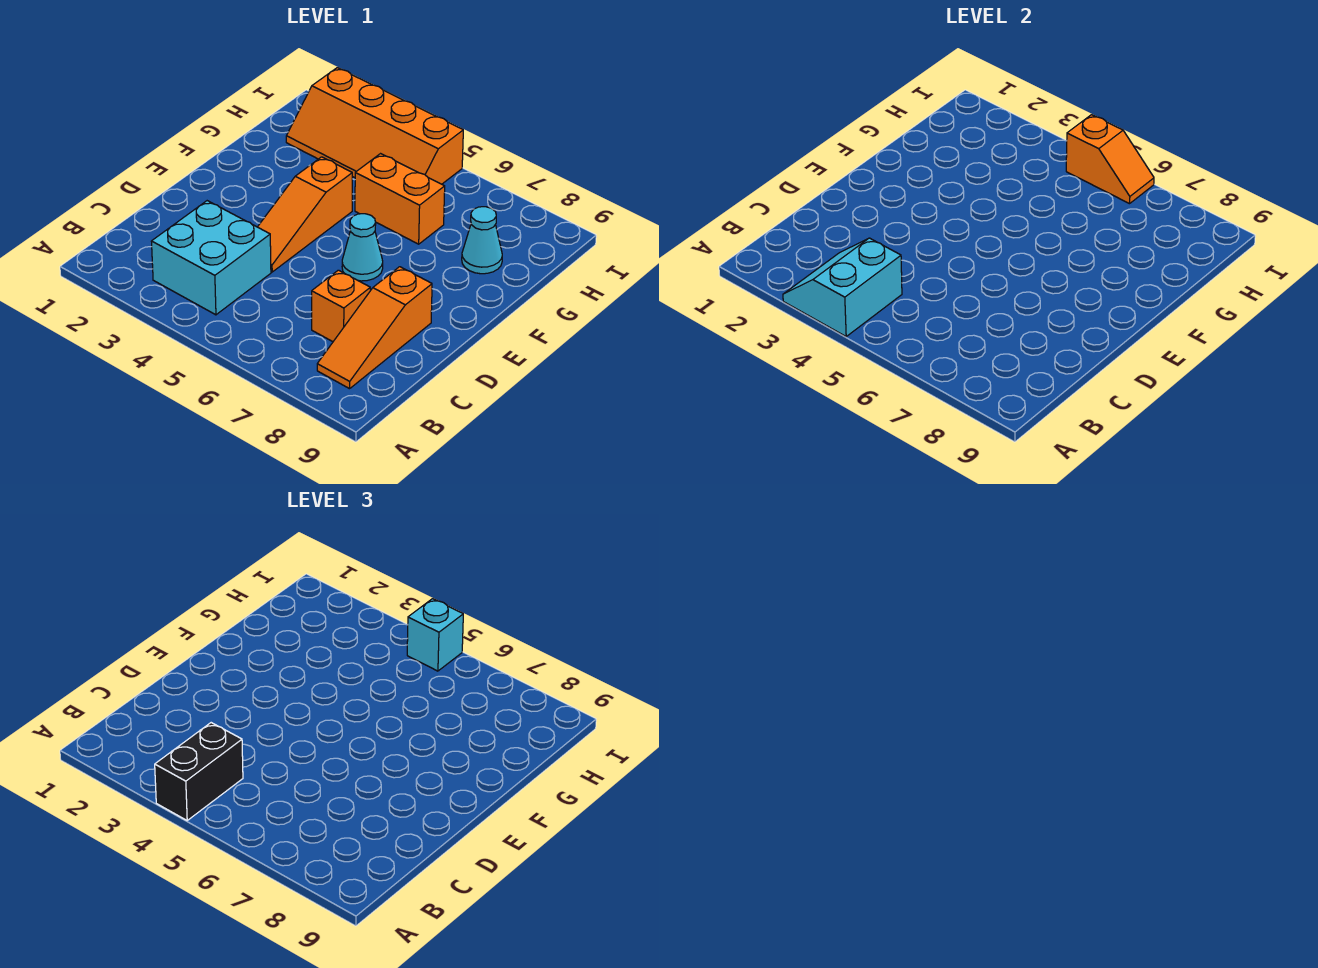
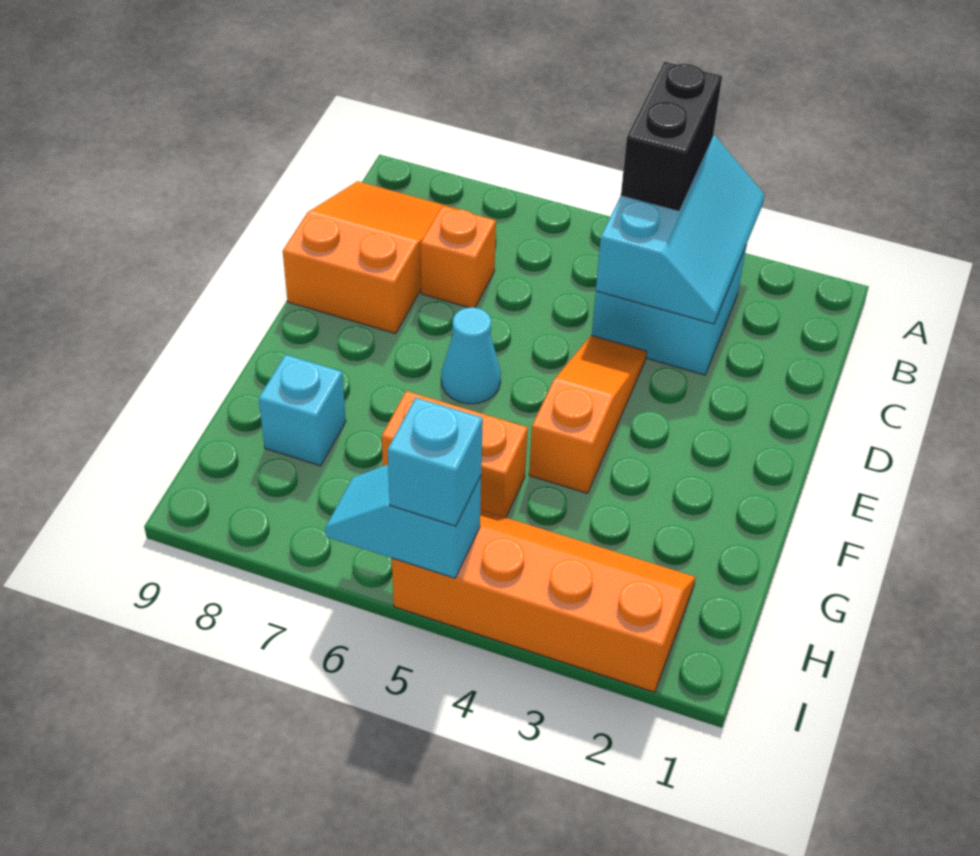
cyan 2x2 slope [783,238,902,336] -> cyan 2x3 slope [596,135,764,324]
orange 1x3 slope [317,267,432,389] -> orange 2x3 slope [283,181,457,333]
cyan 1x1 cone [462,207,502,274] -> cyan 1x1 brick [259,355,346,466]
orange 1x2 slope [1066,115,1154,204] -> cyan 1x2 slope [325,465,481,578]

